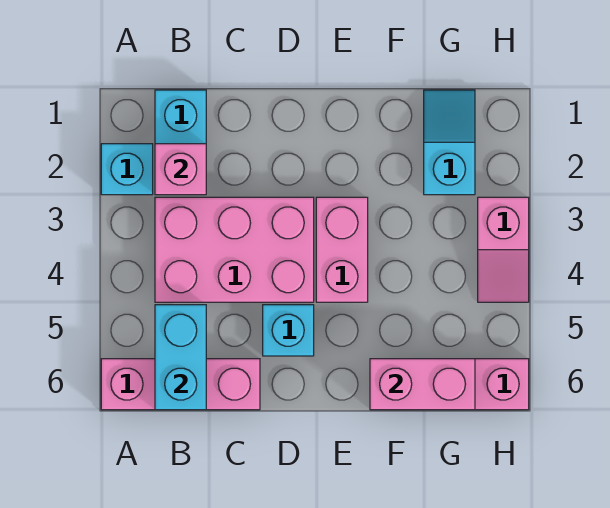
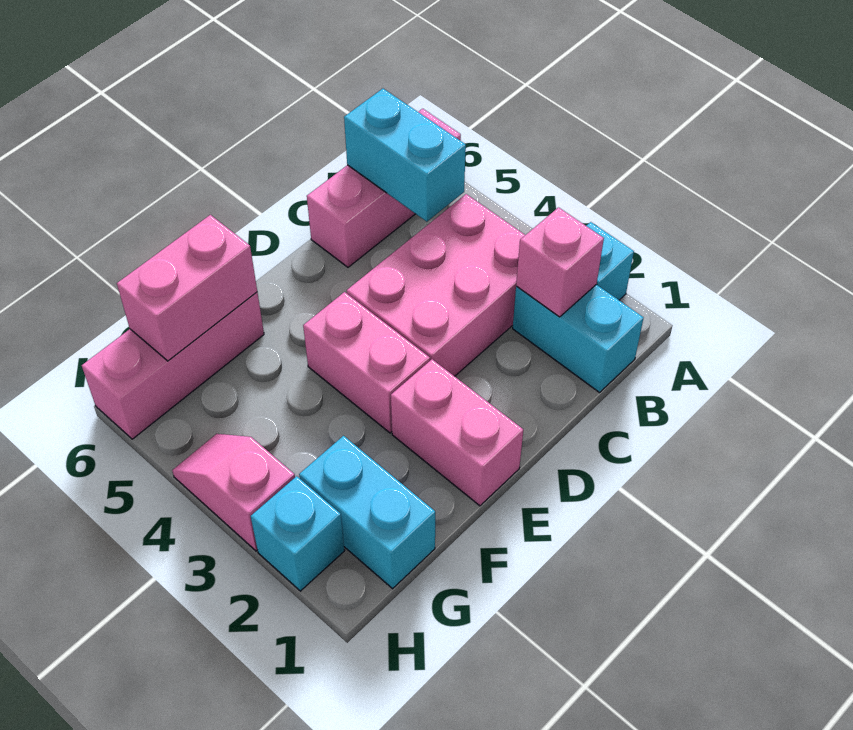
cyan 1x1 brick [263,305,314,356] -> cyan 1x1 brick moved to [251,476,345,591]
none -> pink 1x2 brick [391,359,523,506]
cyan 1x2 slope [424,90,475,195] -> cyan 1x2 brick [299,436,435,589]

